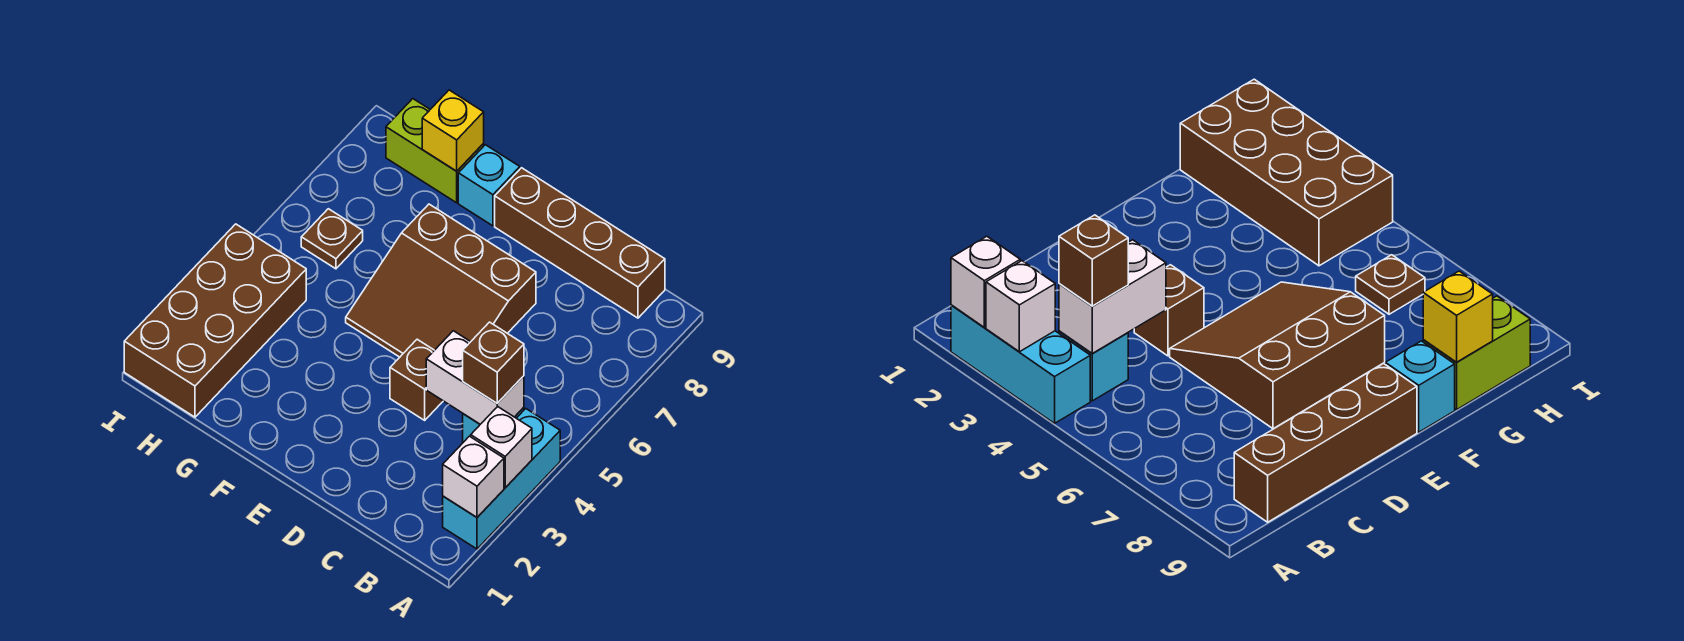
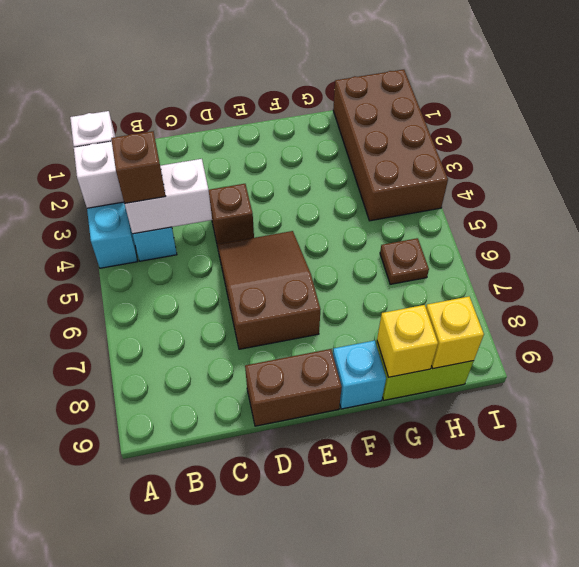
brown 1x4 brick [495,168,665,318] -> brown 1x2 brick [245,349,342,426]
brown 3x3 slope [346,204,536,357] -> brown 2x3 slope [217,231,321,349]
none -> yellow 1x1 brick [426,297,484,369]

